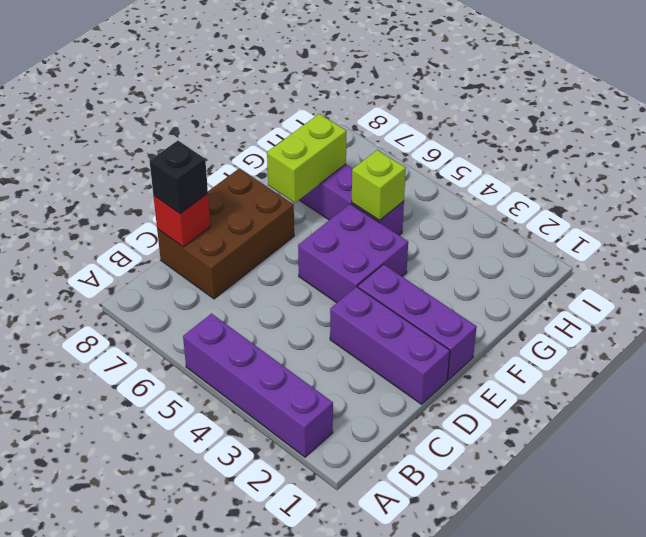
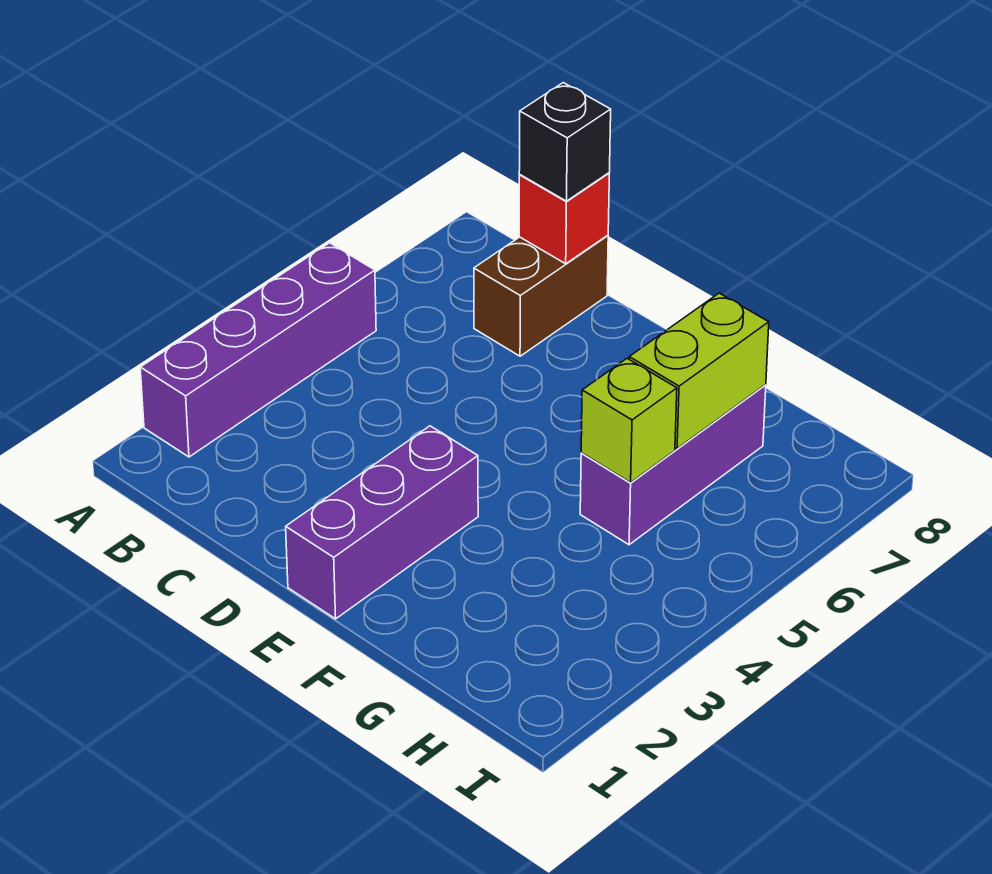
brown 2x3 brick [157,168,294,299] -> brown 1x2 brick [474,235,608,356]
purple 1x3 brick [330,287,450,404] -> none
purple 2x2 brick [298,204,408,303] -> none
lime 1x2 brick [267,114,347,203] -> lime 1x2 brick turned to [629,293,769,449]

